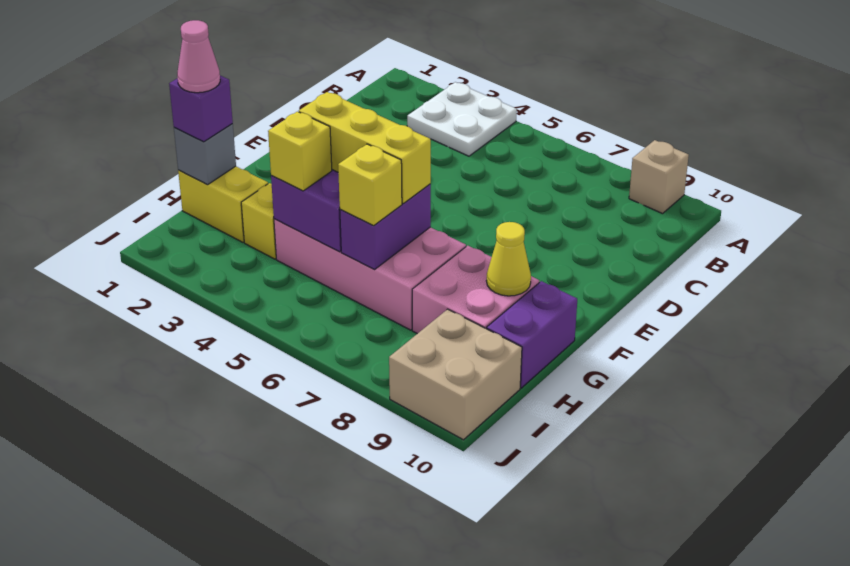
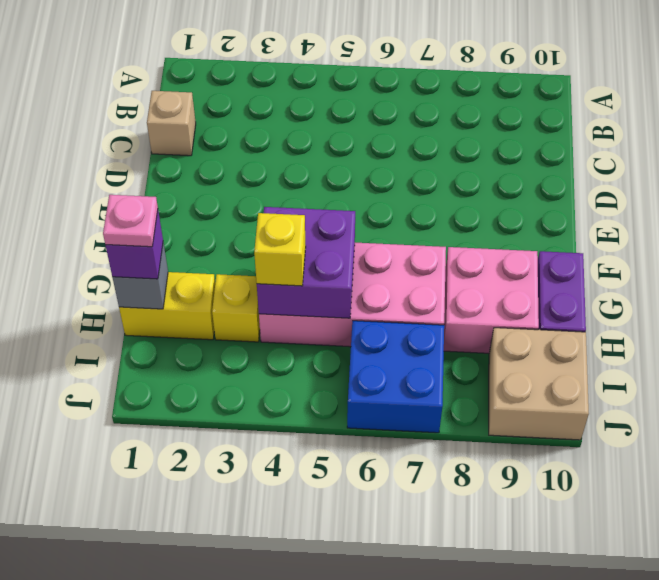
white 2x2 plate [407,82,517,156] -> none
tan 1x1 brick [629,140,689,214] -> tan 1x1 brick moved to [147,91,196,156]
yellow 1x3 brick [299,92,431,203] -> none
purple 1x2 brick [340,184,431,269] -> none
yellow 1x1 cone [486,222,531,296] -> none
pink 1x1 cone [177,20,220,93] -> pink 1x1 plate [103,195,158,247]
yellow 1x1 brick [338,144,402,226] -> none
none -> blue 2x2 brick [347,321,444,433]

